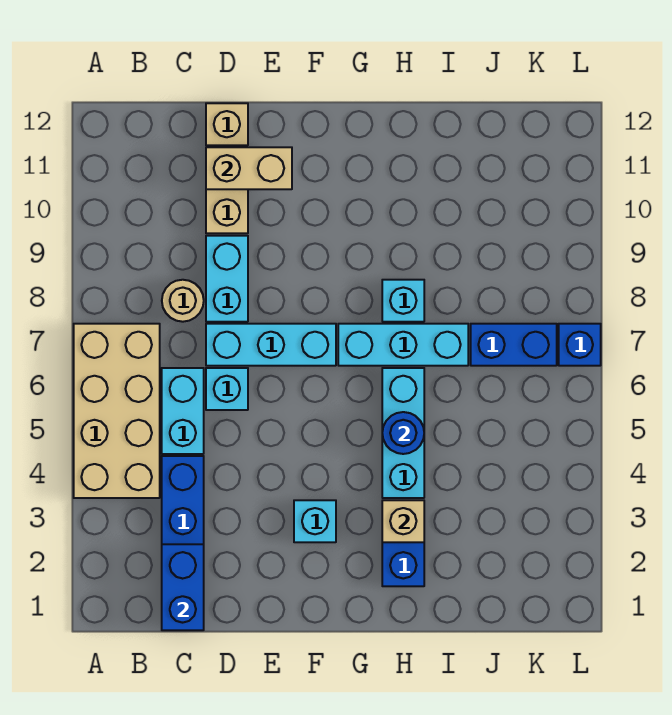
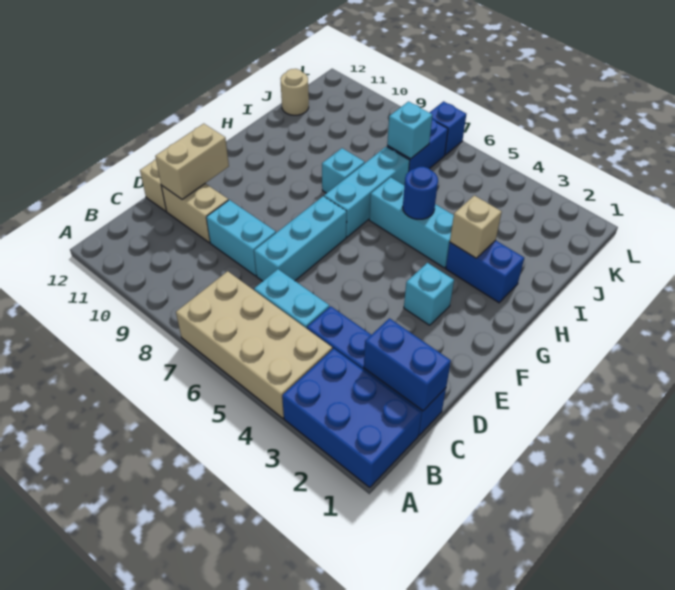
none -> blue 2x3 brick [282,348,422,487]
tan 1x1 round brick [162,280,204,322] -> tan 1x1 round brick moved to [280,69,309,115]
cyan 1x1 brick [206,368,248,410] -> cyan 1x1 brick moved to [387,102,432,159]

